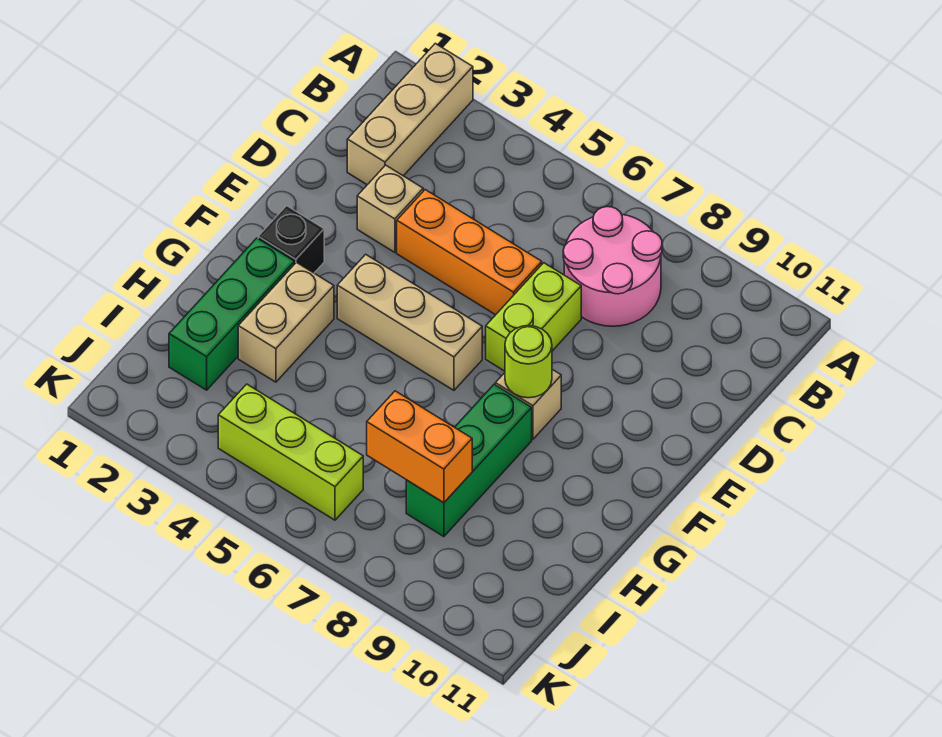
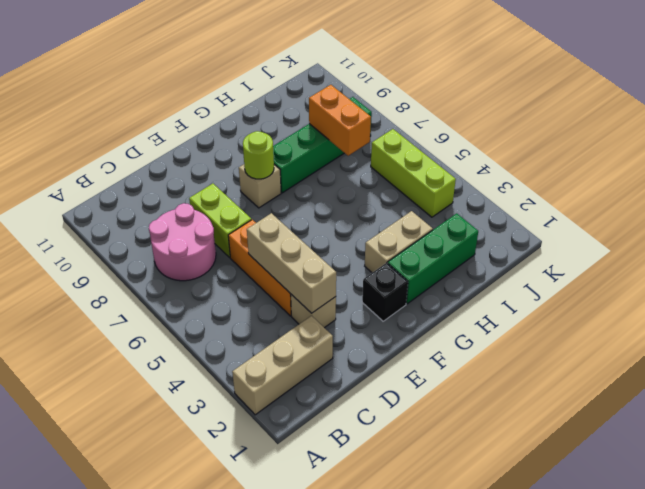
lime 1x2 brick [486,263,581,371] -> lime 1x2 brick turned to [189,184,251,257]
tan 1x3 brick [337,254,482,390] -> tan 1x3 brick moved to [247,213,336,313]
green 1x3 brick [406,385,532,537] -> green 1x4 brick [273,97,372,193]

